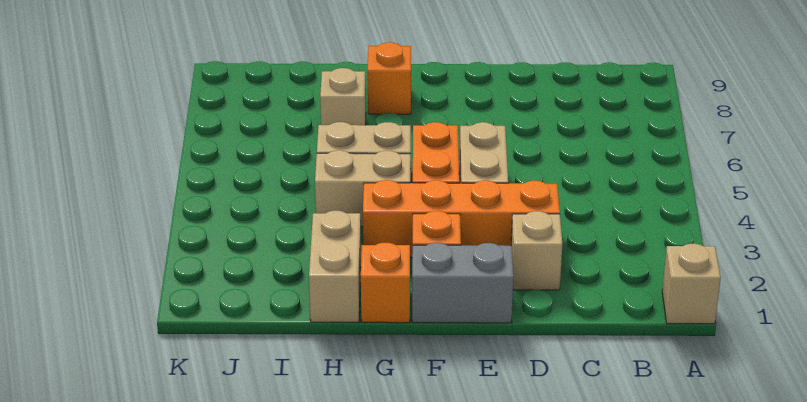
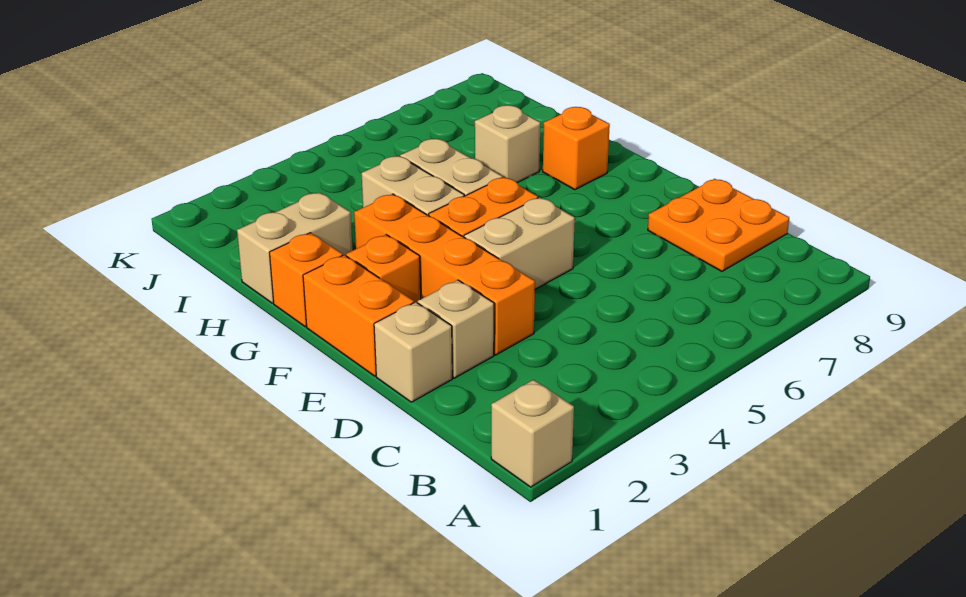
none -> orange 2x2 plate [648,179,789,271]
none -> tan 1x1 brick [374,302,452,402]
grey 1x2 brick [412,243,513,323] -> orange 1x2 brick [303,255,414,376]

